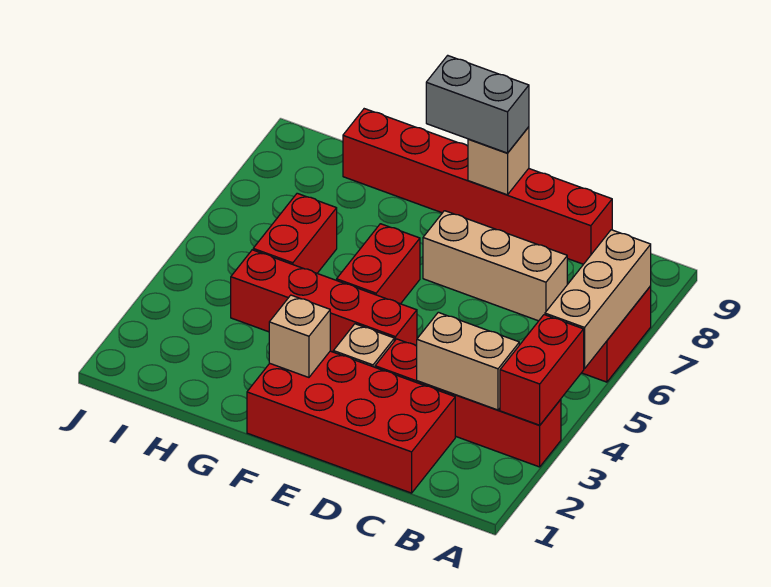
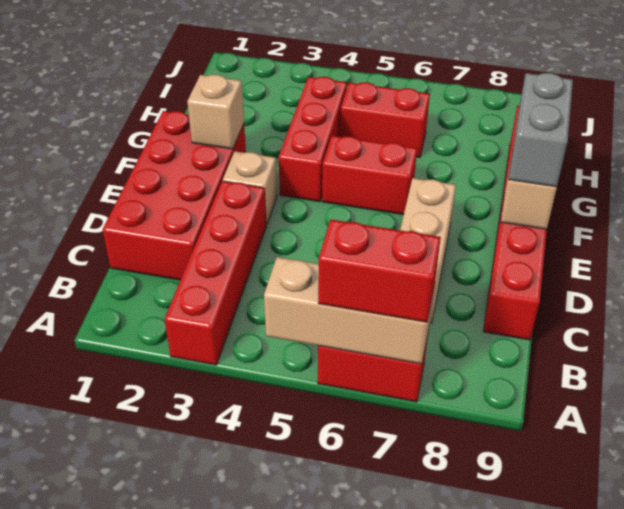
red 1x2 brick [500,315,584,425] -> red 1x2 brick moved to [318,220,441,322]
tan 1x2 brick [417,312,519,410] -> none
red 1x4 brick [231,250,417,352] -> red 1x3 brick [279,77,347,202]

